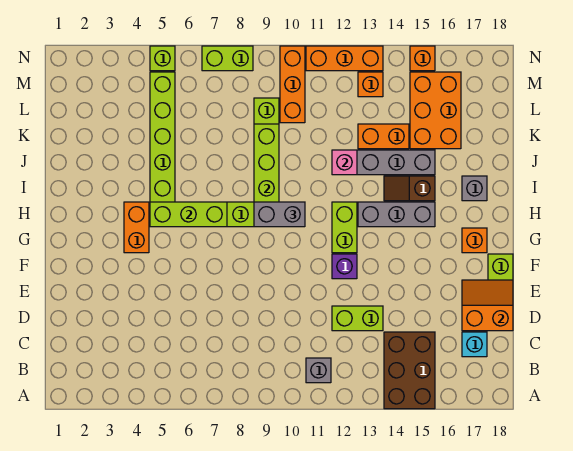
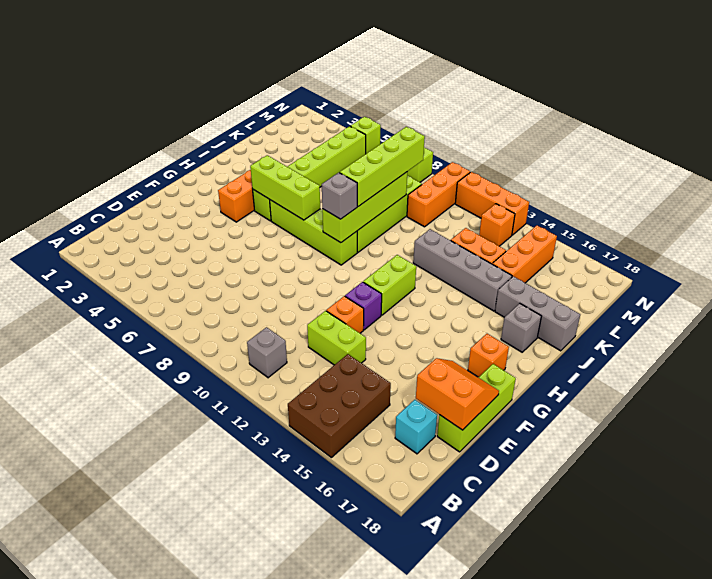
grey 1x2 brick [254,202,305,227] -> grey 1x1 brick [322,173,357,219]
grey 1x3 brick [358,202,435,227] -> grey 1x3 brick moved to [495,276,580,351]
none -> lime 1x4 brick [340,127,425,206]
brown 1x2 slope [384,176,435,201] -> none
pink 1x1 brick [332,150,357,175] -> none
orange 2x3 brick [410,72,461,149] -> orange 1x3 brick [493,226,557,283]
orange 1x1 brick [410,46,435,71] -> orange 1x1 brick moved to [326,296,364,333]

